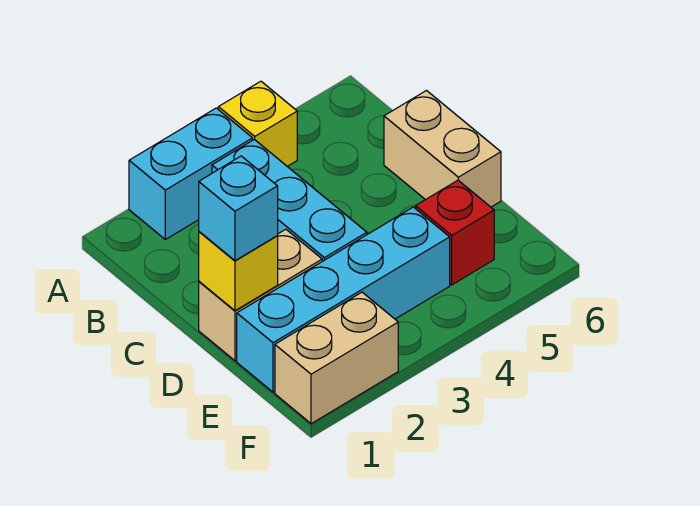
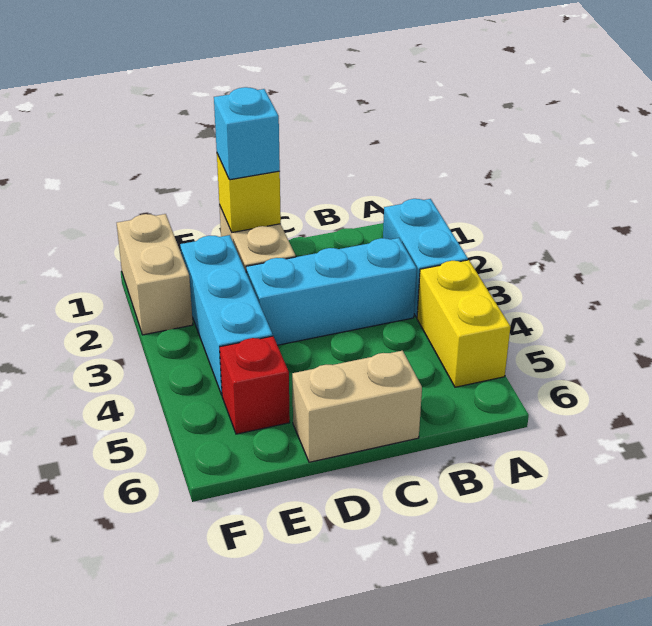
yellow 1x1 brick [218,81,297,166] -> yellow 1x2 brick [417,260,511,387]
cyan 1x4 brick [237,207,450,392] -> cyan 1x3 brick [180,235,273,395]

